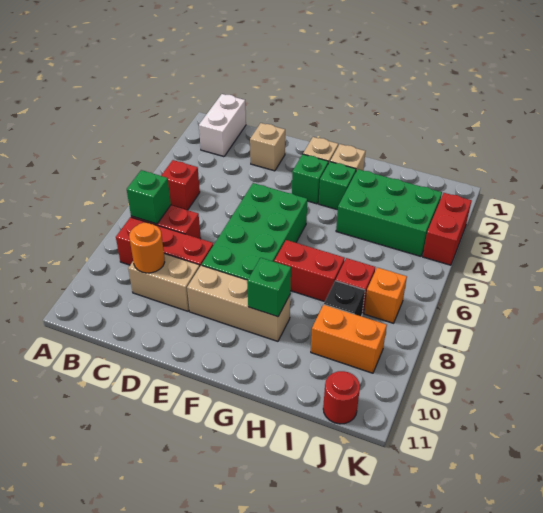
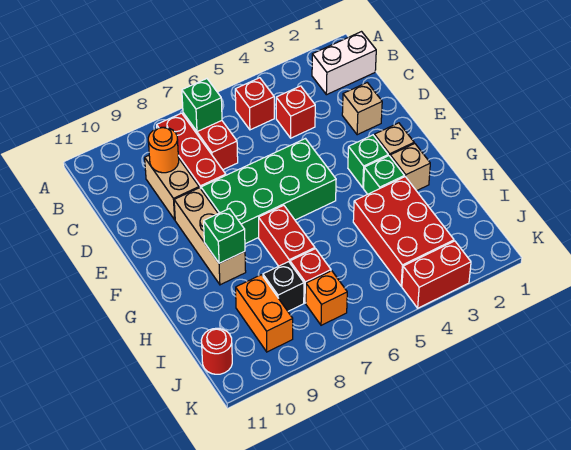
none -> red 1x1 brick [276,86,315,138]
green 2x3 brick [336,169,442,256] -> red 2x3 brick [353,177,454,286]

